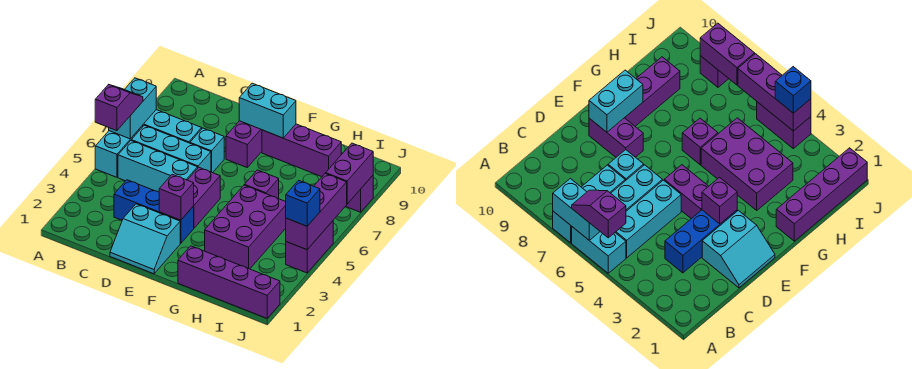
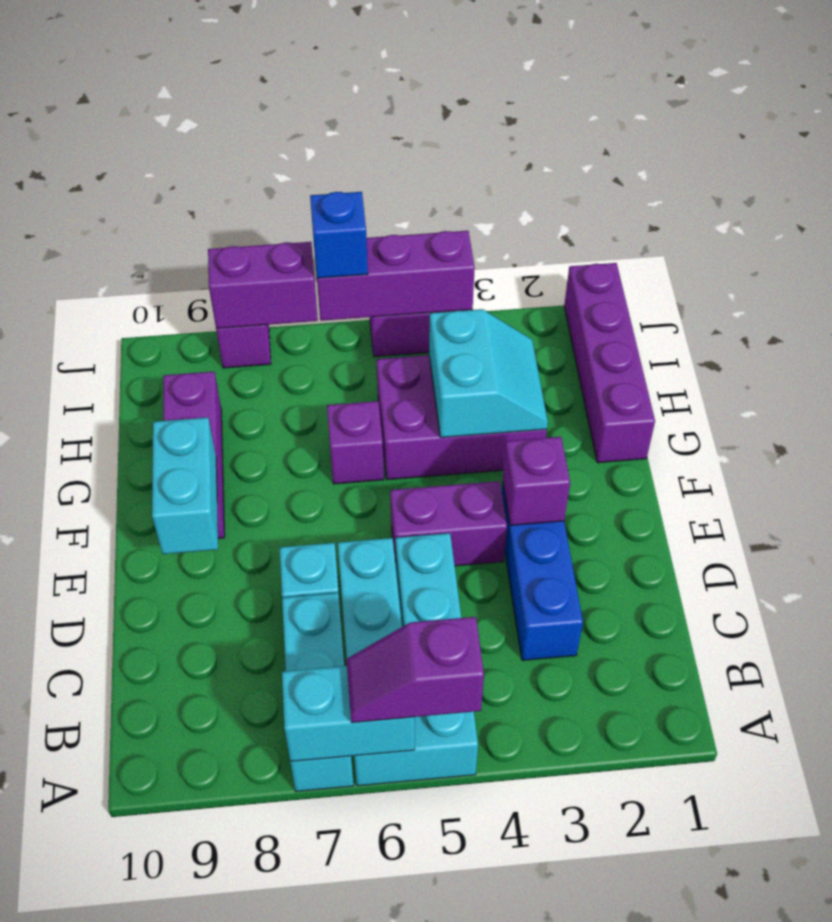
cyan 2x2 slope [110,204,180,274] -> cyan 2x2 slope moved to [429,309,548,438]
purple 1x2 brick [226,121,262,167] -> none
blue 1x1 brick [286,180,320,226] -> blue 1x1 brick moved to [310,192,368,278]

